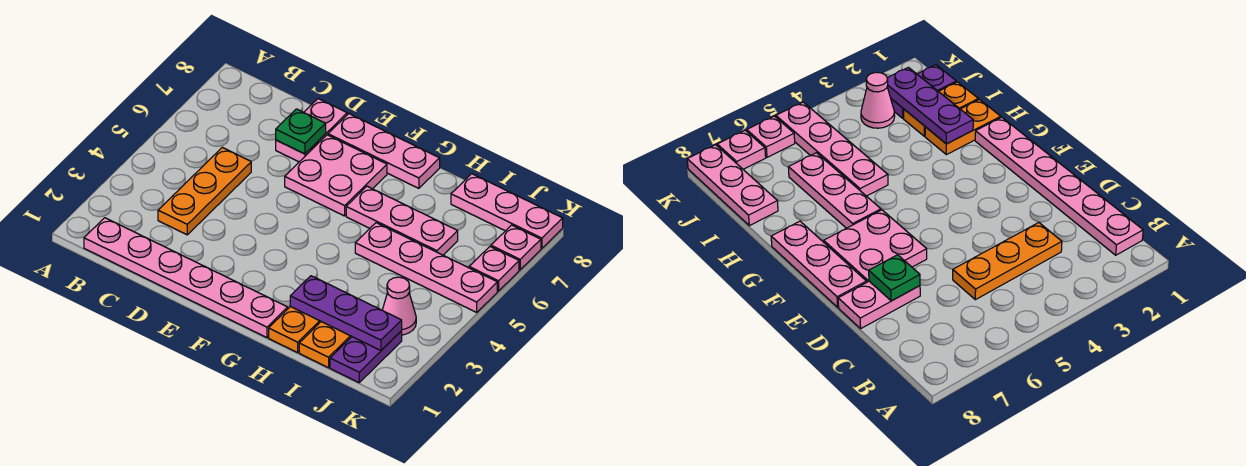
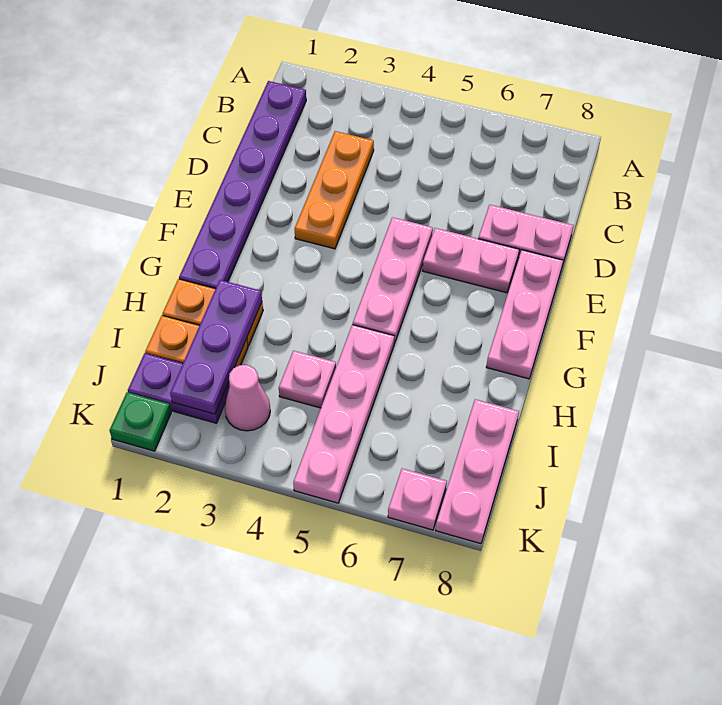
pink 1x6 plate [84,218,288,338] -> purple 1x6 plate [179,81,306,289]
orange 1x3 plate [158,147,251,235] -> orange 1x3 plate turned to [295,131,374,249]
green 1x1 plate [276,109,326,154] -> green 1x1 plate moved to [110,392,171,451]
pink 2x2 plate [285,135,387,216] -> pink 1x2 plate [423,228,519,293]
pink 1x3 plate [346,186,458,255] -> pink 1x3 plate moved to [353,217,433,343]
pink 1x1 plate [469,247,519,291] -> pink 1x1 plate moved to [279,351,336,408]

